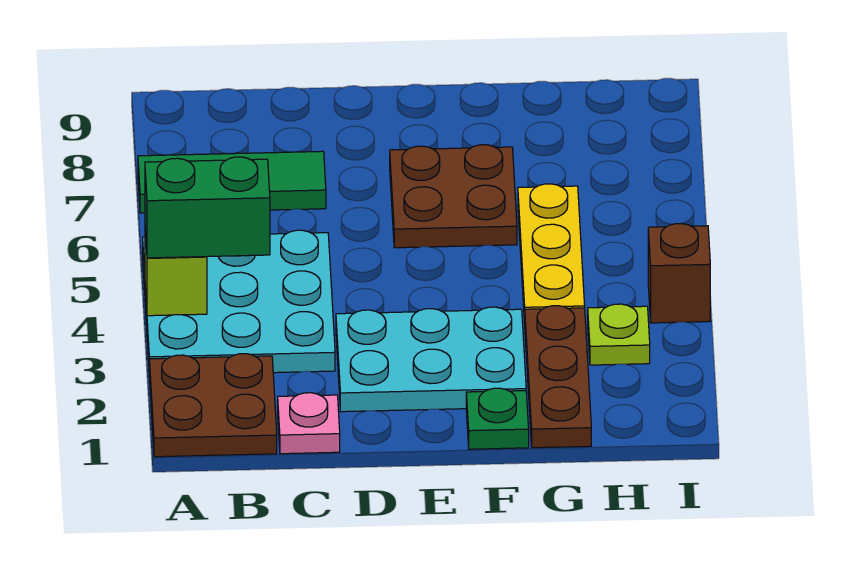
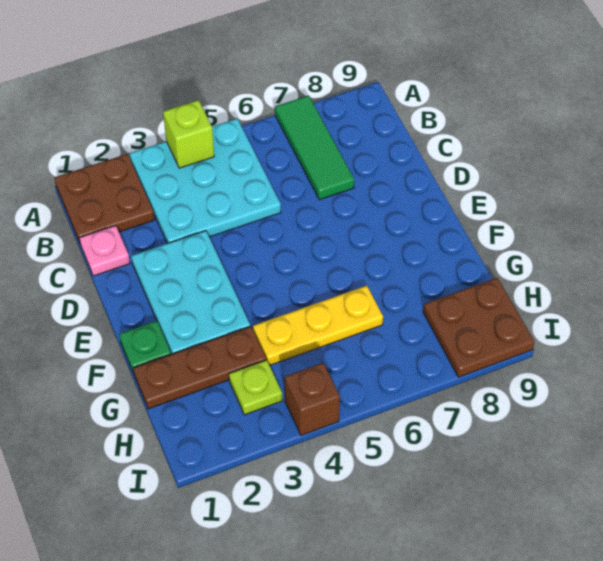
green 1x2 brick [145,157,270,258] -> none
brown 2x2 plate [390,145,517,248] -> brown 2x2 plate moved to [423,278,534,377]

